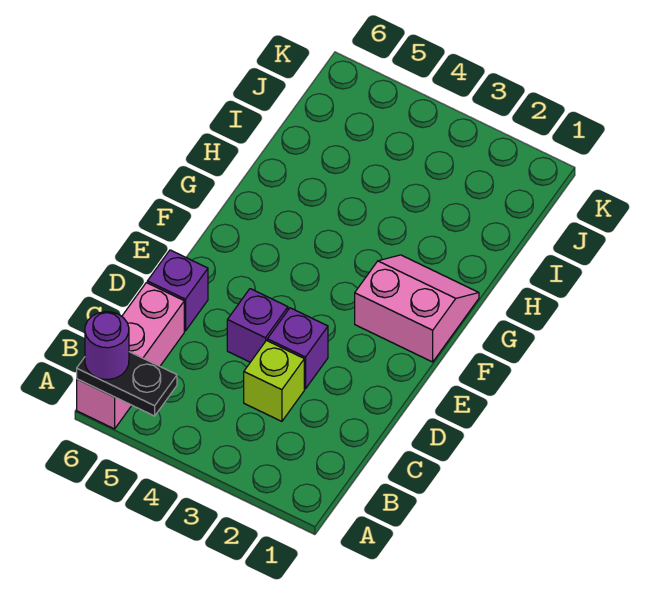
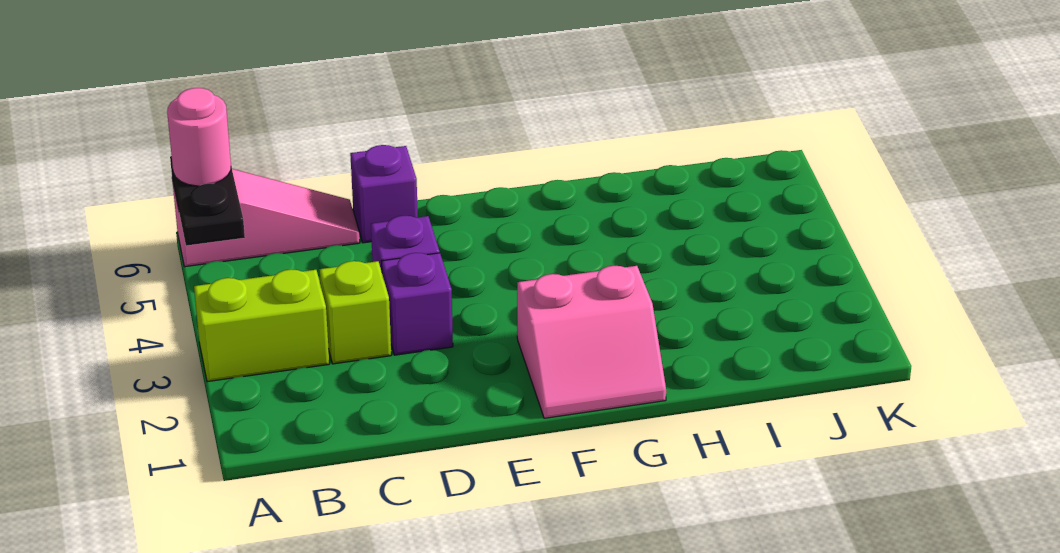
none -> lime 1x2 brick [194,269,329,382]
pink 1x3 brick [77,283,184,429] -> pink 1x3 slope [172,169,360,267]
purple 1x1 round brick [85,312,129,379] -> pink 1x1 round brick [167,88,231,186]
pink 2x2 slope [355,255,479,362] -> pink 2x2 slope turned to [517,266,666,418]

